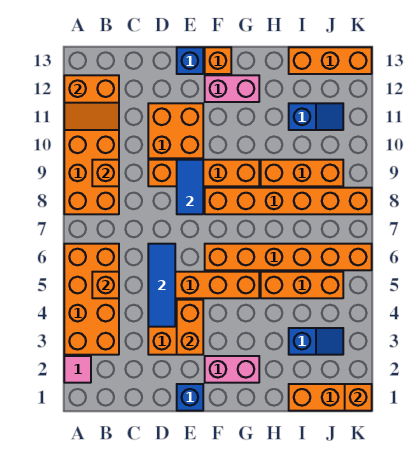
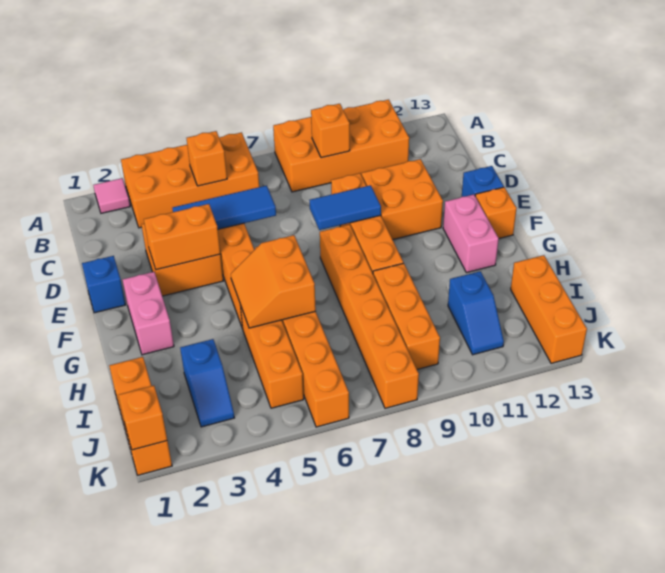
orange 2x2 slope [64,75,119,130] -> orange 2x2 slope moved to [231,235,316,328]

